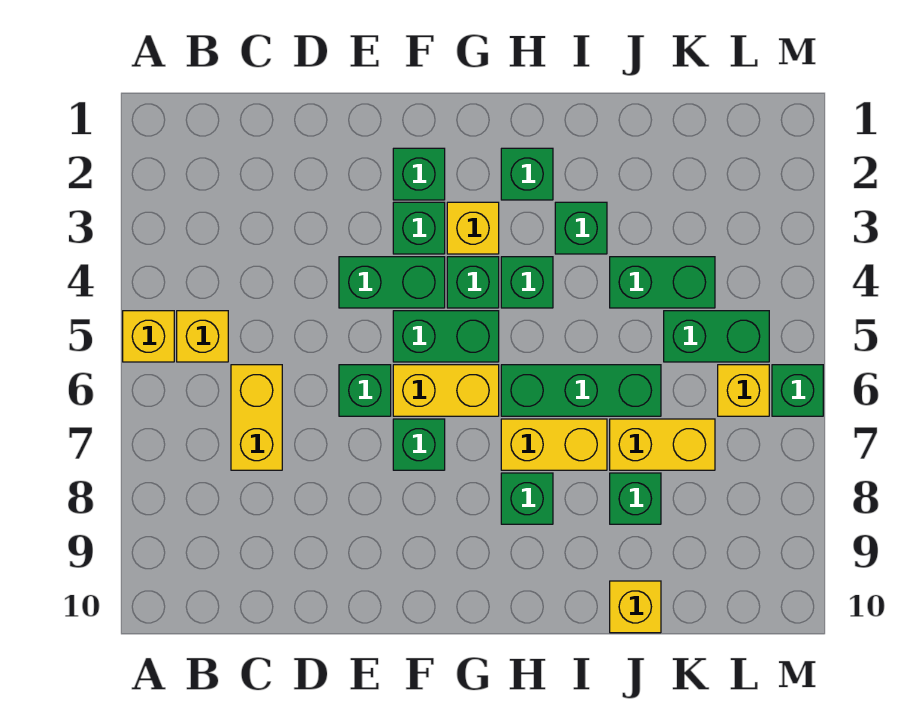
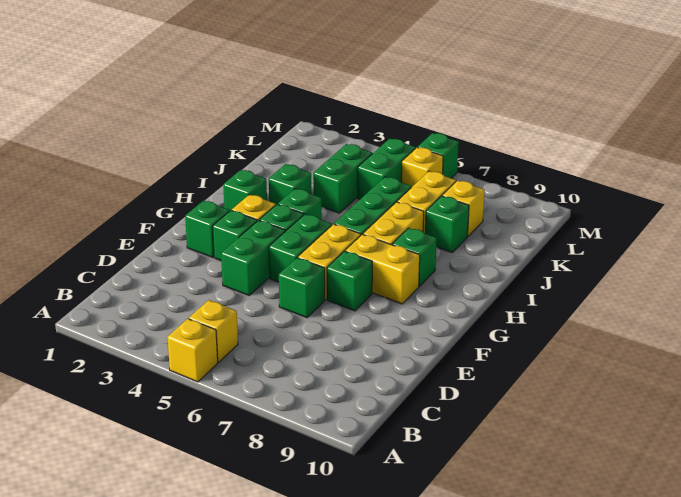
yellow 1x2 brick [231,365,282,470] -> yellow 1x2 brick moved to [345,234,420,304]
yellow 1x1 brick [610,581,661,633] -> yellow 1x1 brick moved to [442,181,485,236]

